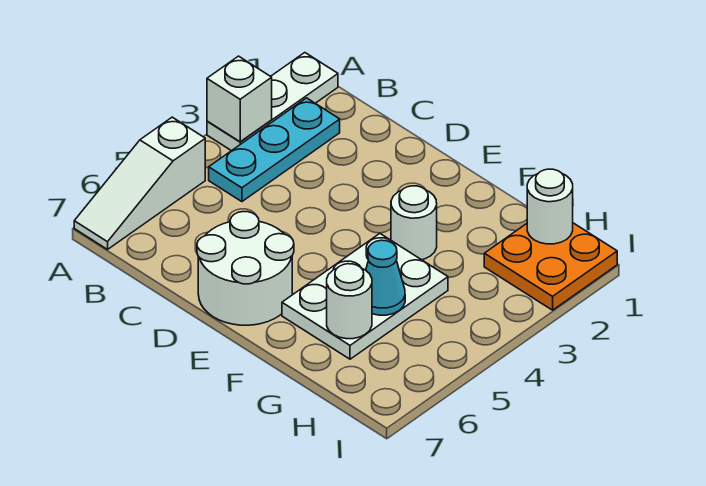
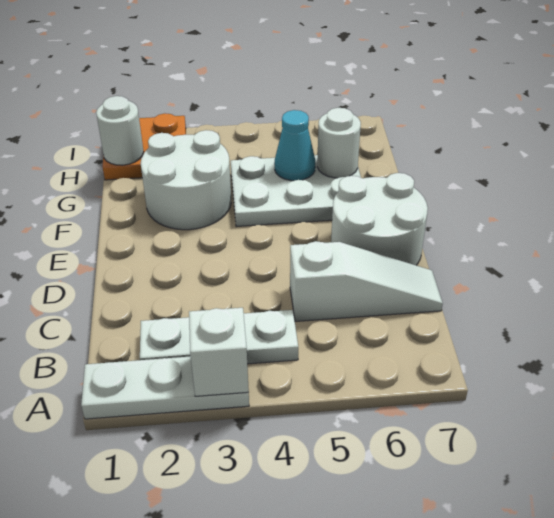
white 1x3 slope [74,117,205,249] -> white 1x3 slope moved to [290,241,443,321]
cyan 1x3 plate [209,98,340,202] -> white 1x3 plate [140,310,298,364]
white 1x1 round brick [391,186,437,260] -> white 2x2 round brick [141,130,231,230]

